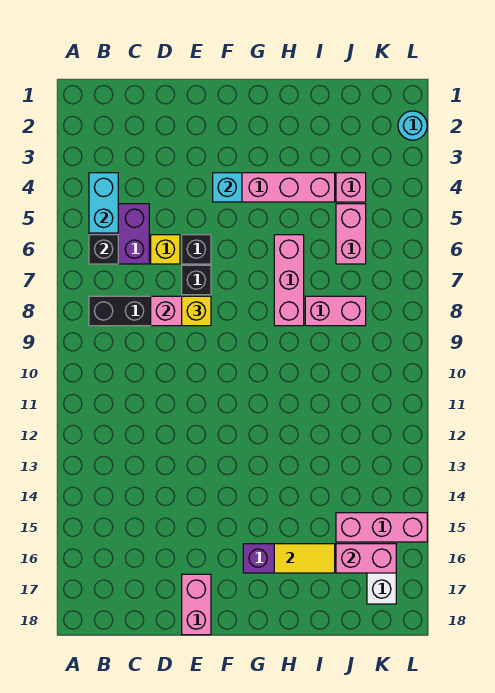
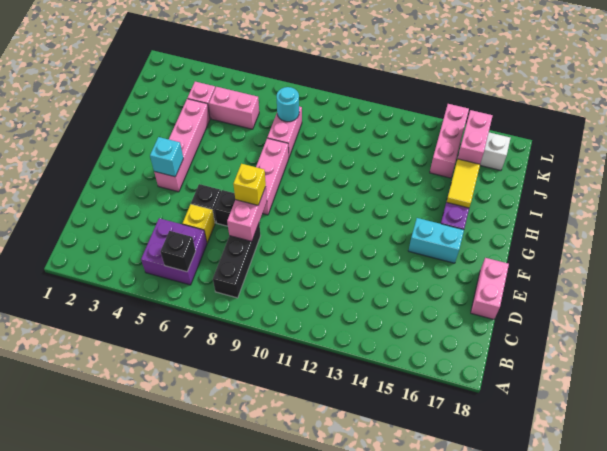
cyan 1x2 brick [89,173,118,233] -> cyan 1x2 brick moved to [408,218,464,263]
pink 1x2 brick [182,574,211,635] -> pink 1x2 brick turned to [471,258,509,319]
pink 1x3 brick [274,235,304,326] -> pink 1x3 brick turned to [256,138,289,215]
cyan 1x1 round brick [398,111,427,140] -> cyan 1x1 round brick moved to [277,87,299,122]

